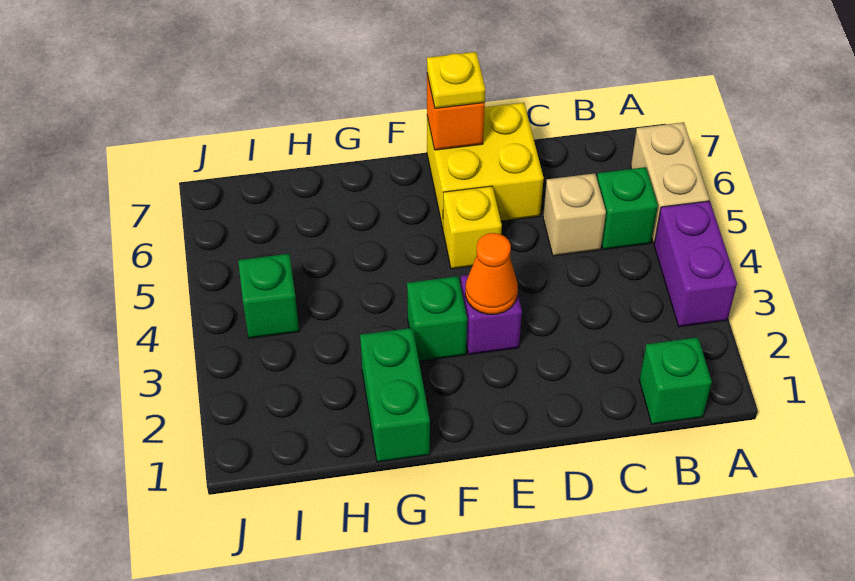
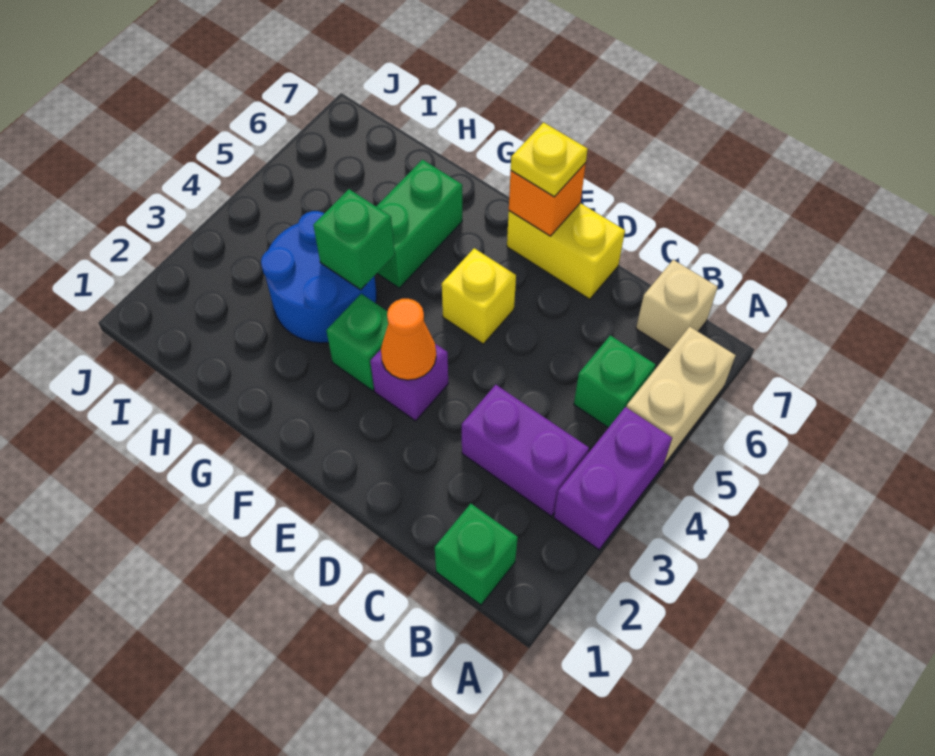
none -> purple 1x2 brick [462,385,589,516]
tan 1x1 brick [543,173,606,256] -> tan 1x1 brick moved to [636,260,717,350]
yellow 2x2 brick [427,103,544,228] -> yellow 1x2 brick [507,203,625,299]
green 1x2 brick [360,328,430,462] -> green 1x2 brick moved to [376,160,462,288]
none -> blue 2x2 round brick [261,211,377,343]
green 1x1 brick [238,254,299,338] -> green 1x1 brick moved to [313,189,395,290]

